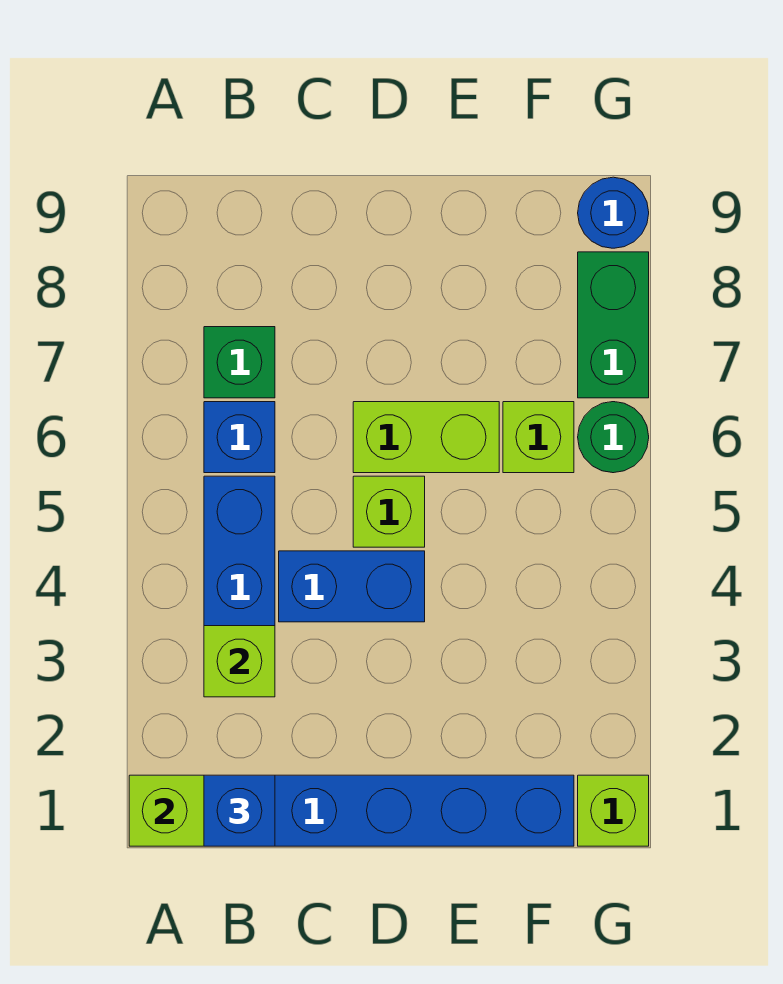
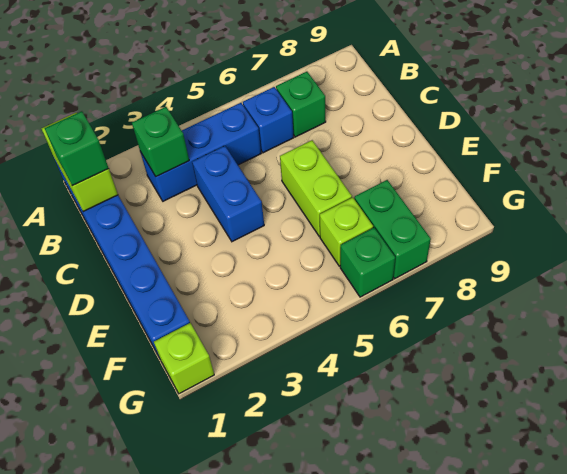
blue 1x1 brick [204,775,275,846] -> green 1x1 brick [45,111,109,186]
lime 1x1 brick [204,626,275,697] -> green 1x1 brick [132,107,189,177]
lime 1x1 brick [353,476,425,547] -> none
green 1x1 round brick [578,402,649,473] -> green 1x1 brick [340,228,395,297]
green 1x2 brick [578,252,649,398] -> green 1x2 brick turned to [354,180,431,279]
blue 1x1 round brick [578,177,649,248] -> none

